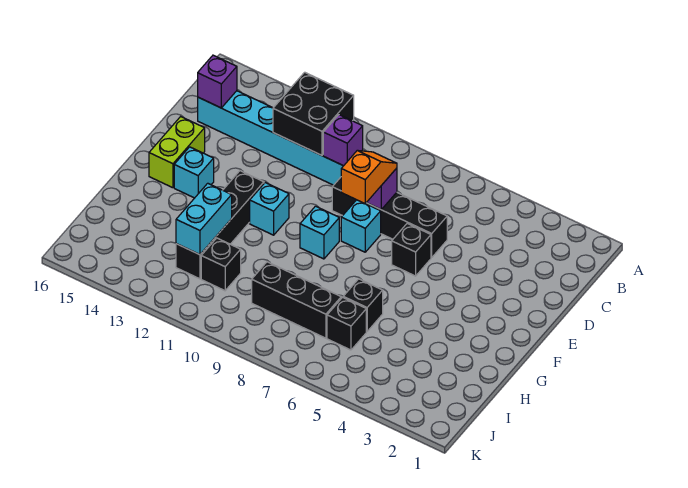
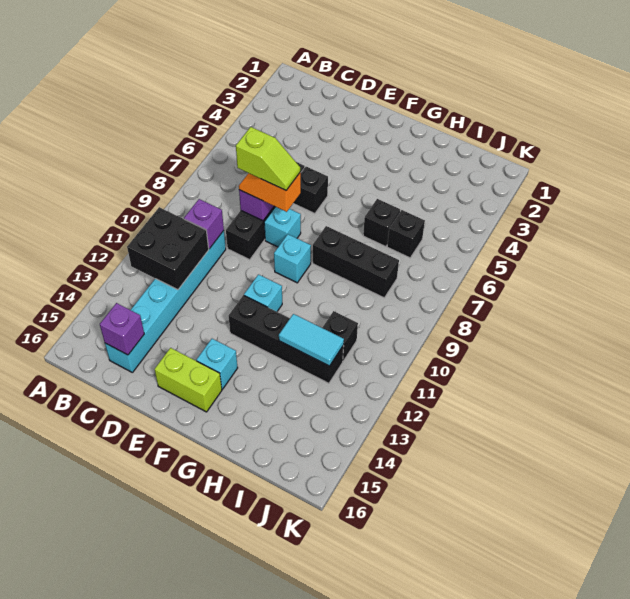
none -> lime 1x2 slope [236,127,300,190]
cyan 1x2 brick [176,183,232,255] -> cyan 1x2 tile [279,314,344,366]
black 1x3 brick [252,262,341,338] -> black 1x3 brick turned to [313,226,399,298]

